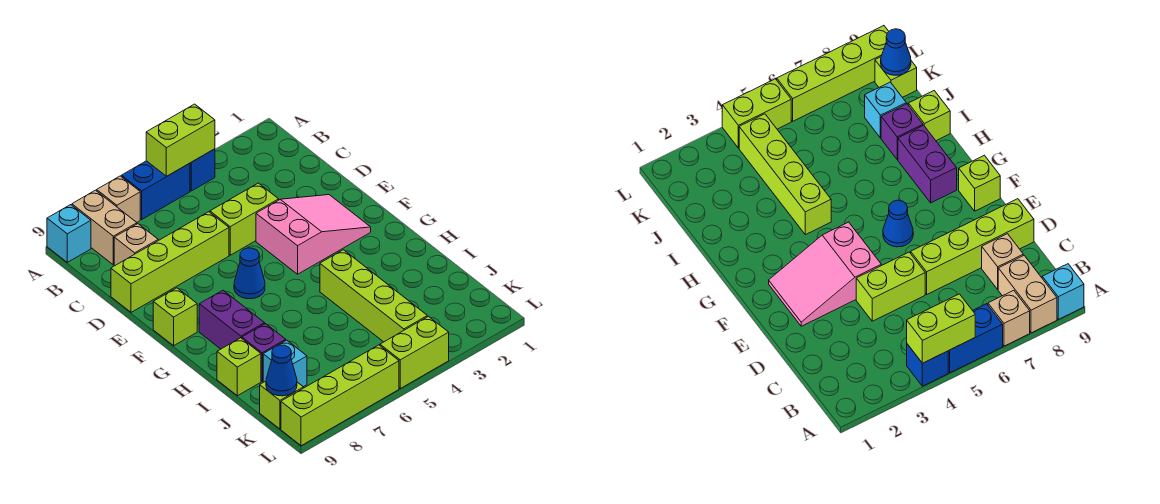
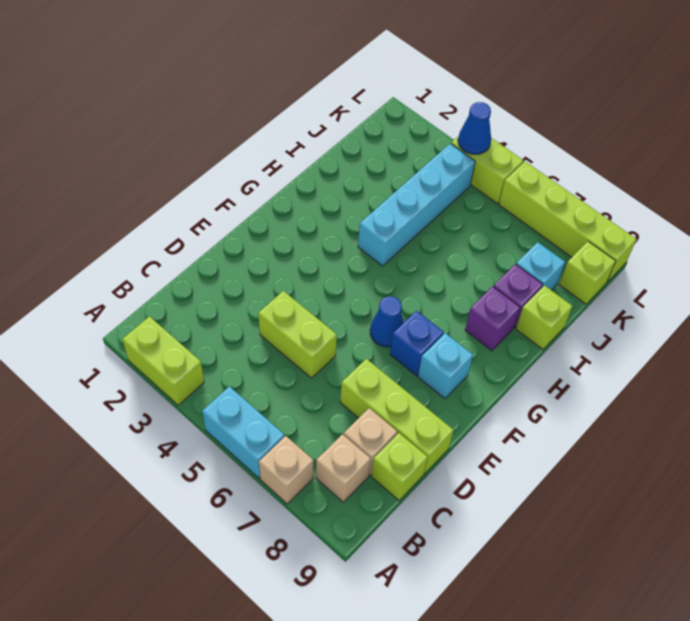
blue 1x1 brick [190,149,215,191] -> blue 1x1 brick moved to [390,311,444,376]
lime 1x2 brick [146,104,215,176] -> lime 1x2 brick moved to [122,317,204,405]
blue 1x2 brick [121,161,190,219] -> cyan 1x2 brick [202,386,284,478]
tan 1x2 brick [72,190,137,265] -> tan 1x1 brick [316,434,371,502]
cyan 1x1 brick [47,205,91,262] -> cyan 1x1 brick moved to [418,333,473,398]
lime 1x4 brick [111,212,229,312] -> lime 1x3 brick [340,359,453,474]
pink 2x3 slope [256,195,371,274] -> none
lime 1x1 brick [153,288,197,346] -> lime 1x1 brick moved to [371,433,428,501]
purple 1x2 brick [199,290,265,349] -> purple 1x1 brick [465,287,520,351]
lime 1x4 brick [320,250,427,342] -> cyan 1x4 brick [358,144,475,266]
blue 1x1 cone [266,345,297,396] -> blue 1x1 cone moved to [458,102,491,154]

